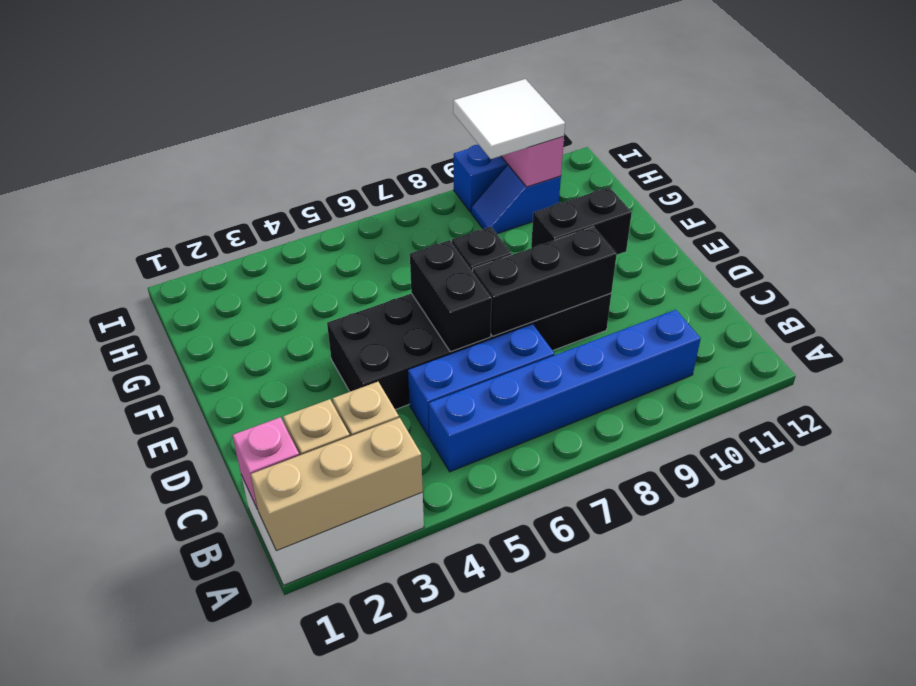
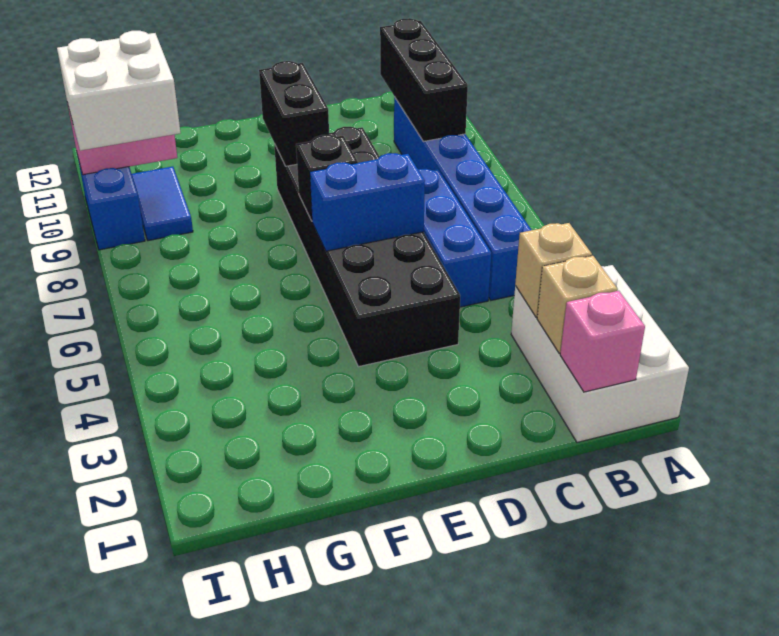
tan 1x3 brick [250,418,423,551] -> none
black 1x2 brick [410,240,492,352] -> blue 1x2 brick [310,153,425,251]
black 1x3 brick [473,227,617,336] -> black 1x3 brick moved to [380,18,468,141]
blue 1x2 slope [471,165,561,234] -> blue 1x2 tile [132,167,193,241]
white 2x2 tile [453,79,565,159] -> white 2x2 brick [57,31,181,151]

